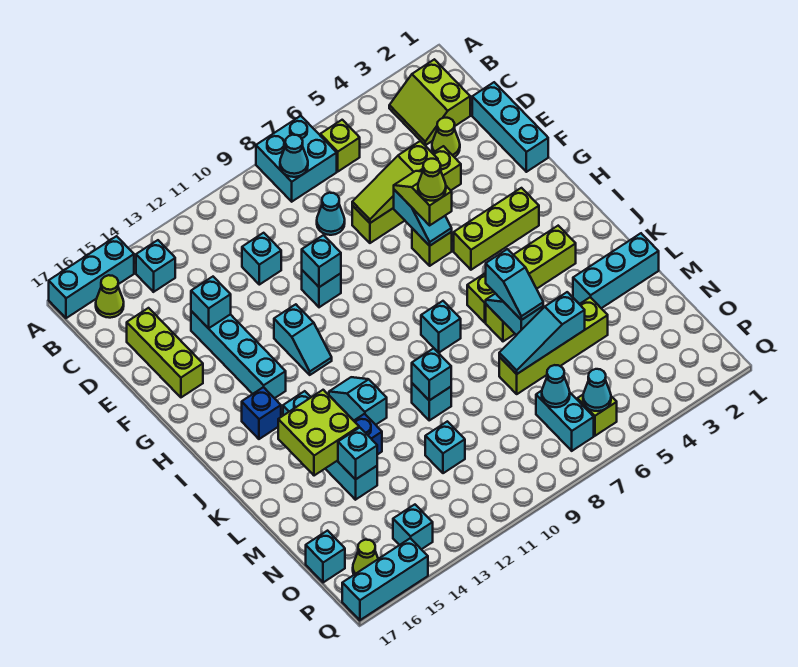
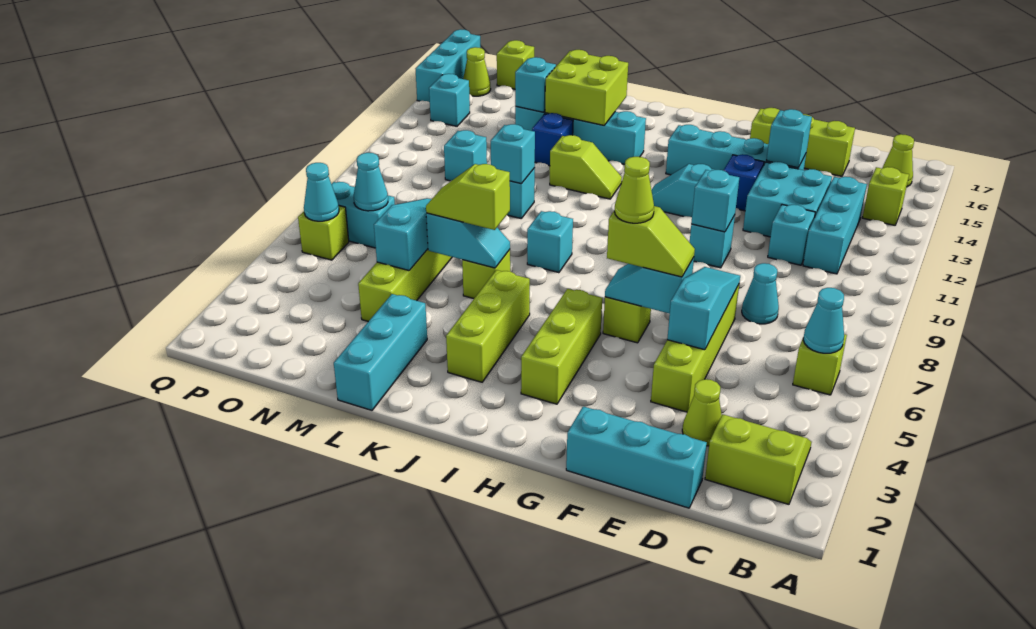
cyan 2x2 brick [256,116,337,202] -> cyan 2x2 brick moved to [743,162,832,237]
cyan 1x3 brick [49,236,134,318] -> cyan 1x3 brick moved to [803,177,867,274]
cyan 1x1 cone [280,135,308,177] -> cyan 1x1 cone moved to [803,288,844,353]
cyan 1x1 brick [136,240,175,292] -> lime 1x1 brick [863,167,909,225]
lime 1x3 slope [352,141,438,223] -> cyan 1x3 slope [667,267,740,350]
blue 1x1 brick [242,387,281,439] -> blue 1x1 brick moved to [723,154,764,211]
lime 1x4 brick [467,226,576,322] -> lime 1x3 brick [446,270,530,382]
cyan 1x2 slope [329,377,387,425] -> lime 1x2 slope [549,135,622,199]
cyan 1x2 slope [486,249,543,320] -> lime 1x2 slope [426,164,510,230]
cyan 1x1 brick [306,531,345,583] -> lime 1x1 brick [497,40,534,89]

